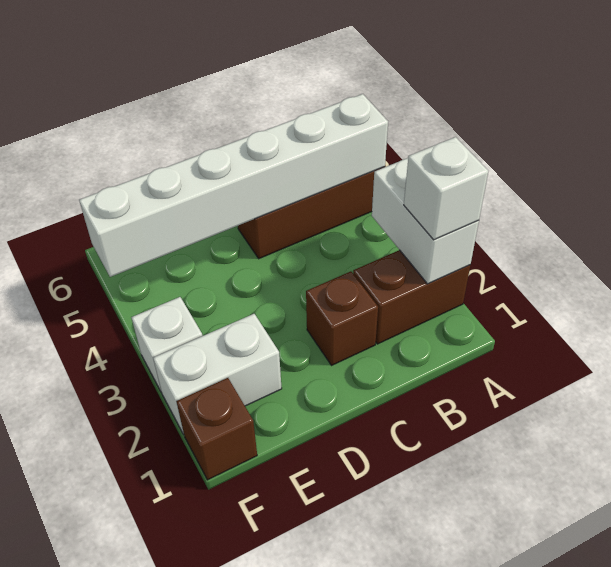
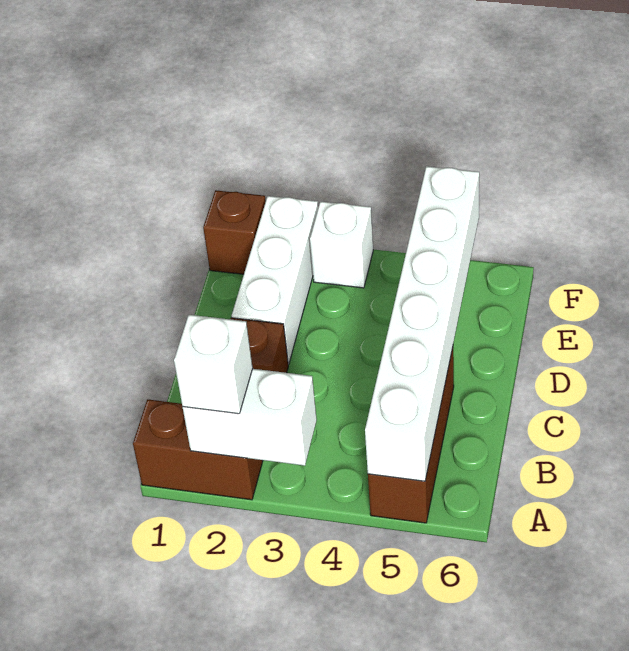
brown 1x2 brick [353,250,470,344] -> brown 1x2 brick turned to [133,399,263,500]
white 1x2 brick [153,314,282,434] -> white 1x3 brick [232,196,318,364]

